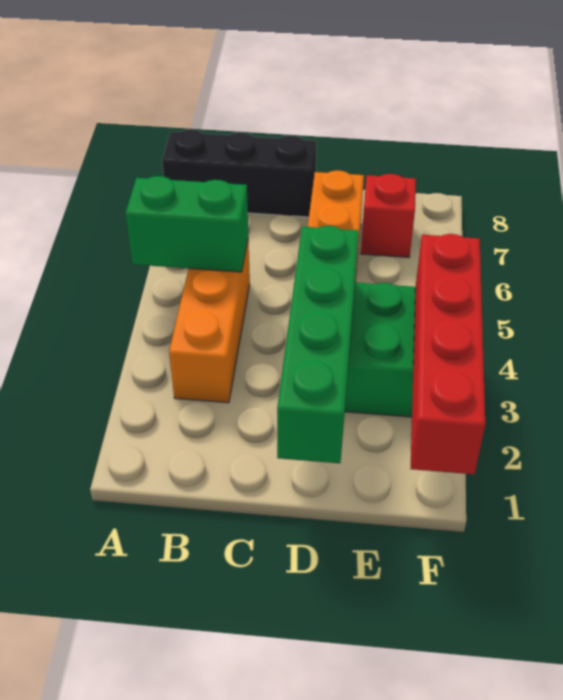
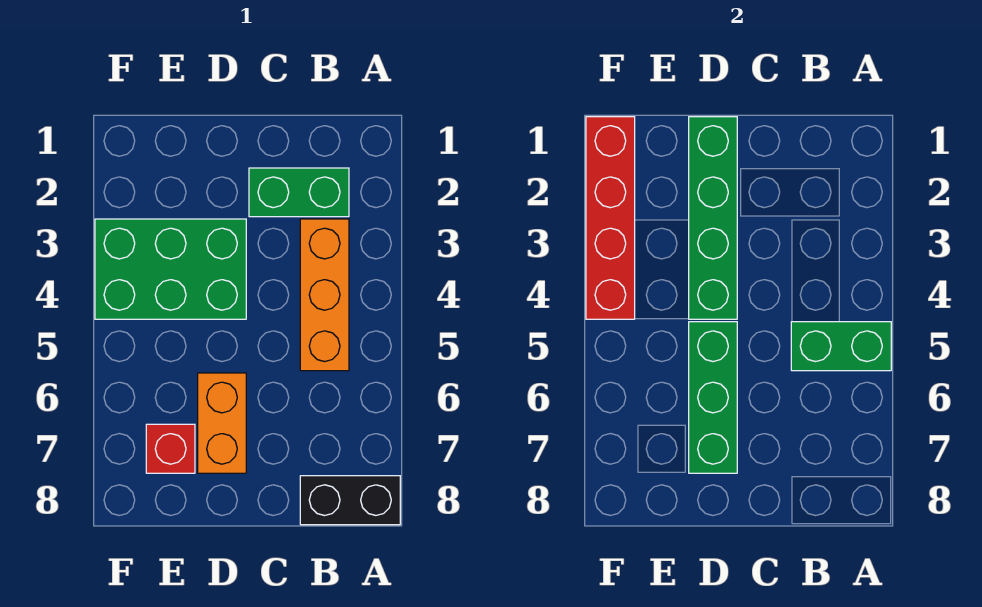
black 1x3 brick [162,130,316,217] -> black 1x2 brick [300,476,400,525]
none -> green 1x2 brick [249,168,349,217]
none -> green 1x3 brick [689,322,737,473]

